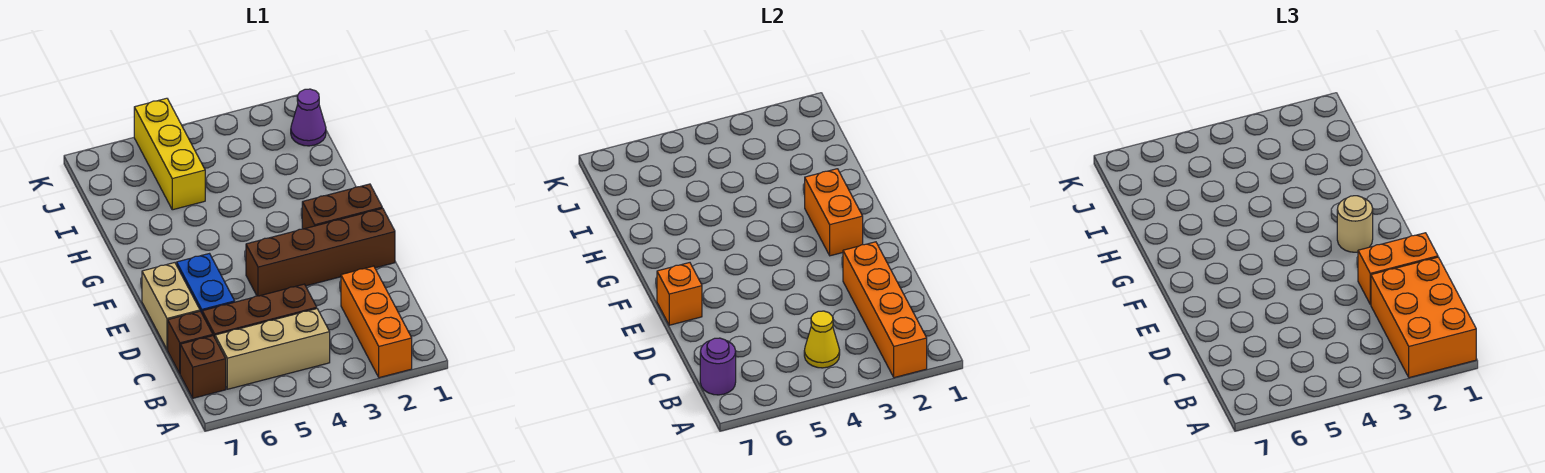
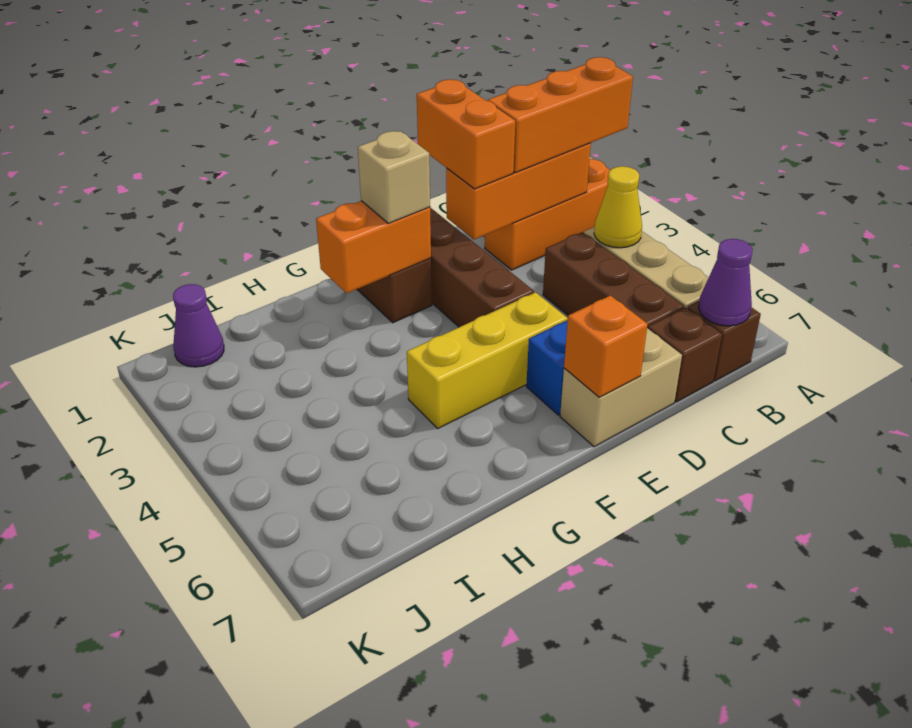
orange 2x3 brick [1371,257,1476,378] -> orange 1x3 brick [488,57,633,173]
orange 1x4 brick [843,242,927,378] -> orange 1x3 brick [446,143,591,240]
purple 1x1 round brick [700,338,736,395] -> purple 1x1 cone [699,239,753,326]
tan 1x1 round brick [1337,196,1373,252] -> tan 1x1 brick [358,131,430,223]
yellow 1x3 brick [134,98,205,210] -> yellow 1x3 brick moved to [407,292,568,428]

